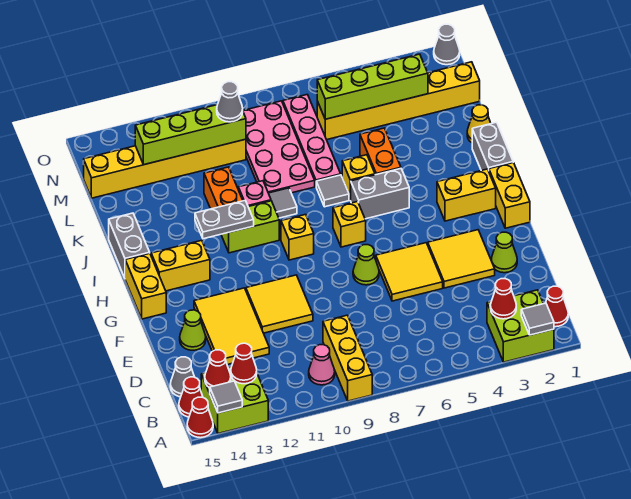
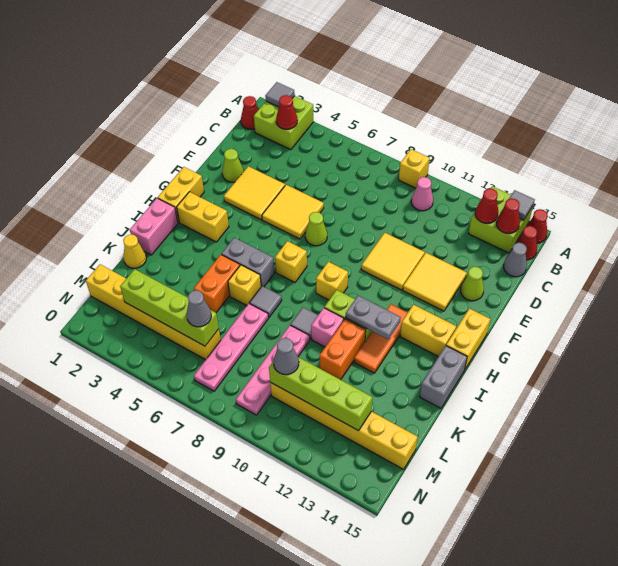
yellow 1x3 brick [323,315,372,401] -> yellow 1x1 brick [399,149,430,188]
yellow 2x3 tile [194,288,269,365] -> yellow 2x2 tile [403,253,467,311]
none -> orange 1x3 tile [354,304,408,373]
grey 1x2 brick [472,122,513,171] -> pink 1x2 brick [130,198,178,255]
pink 2x4 plate [243,101,315,193] -> pink 1x4 plate [236,325,310,415]
grey 1x1 cone [434,24,460,65] -> grey 1x1 cone moved to [186,290,211,327]

